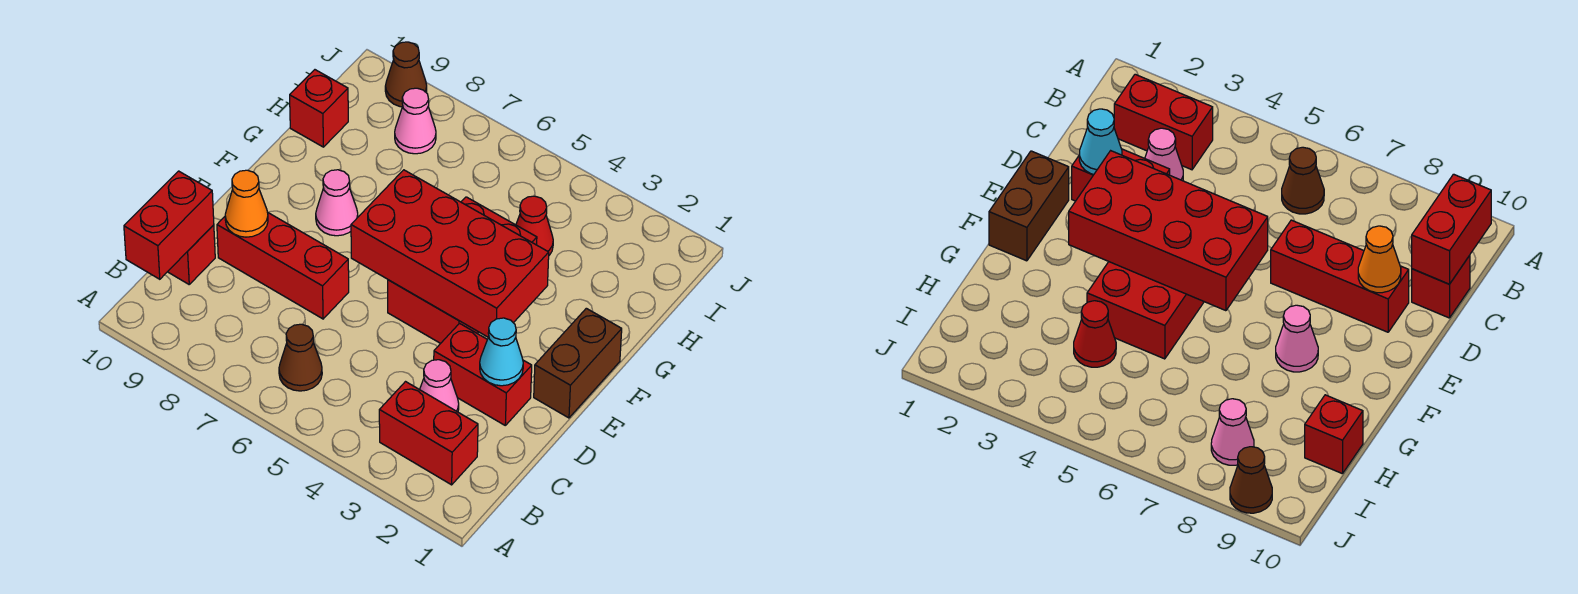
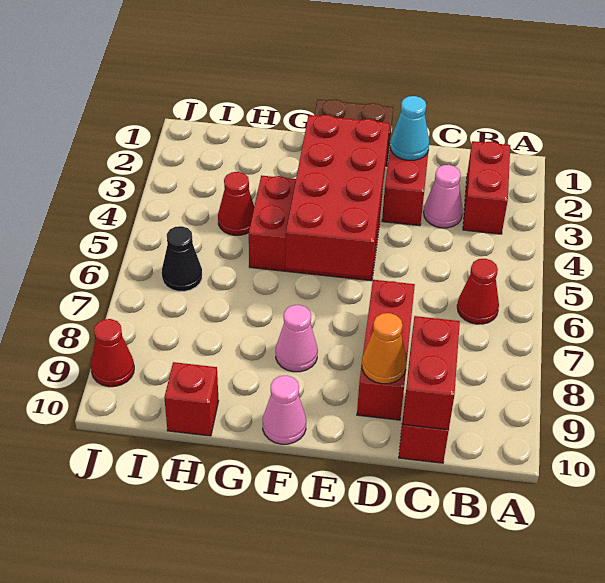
brown 1x1 cone [279,324,322,391] -> red 1x1 cone [457,259,499,324]
red 1x2 brick [124,171,214,279] -> red 1x2 brick turned to [403,316,460,430]
none -> black 1x1 cone [162,226,202,291]
pink 1x1 cone [395,88,436,154] -> pink 1x1 cone moved to [263,375,306,444]
brown 1x1 cone [385,42,427,107] -> red 1x1 cone [91,319,134,387]

